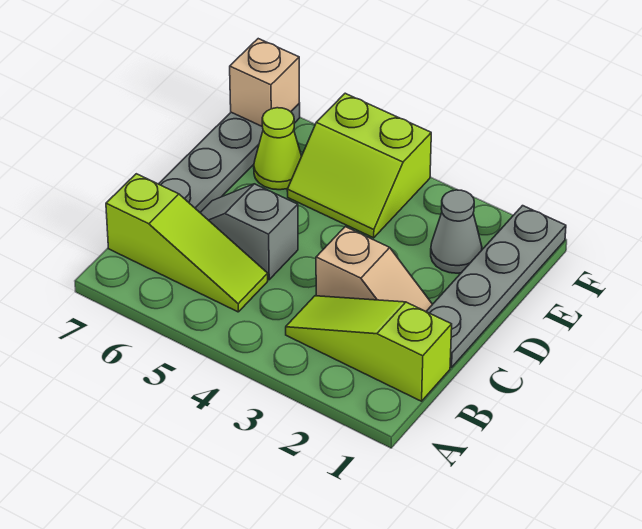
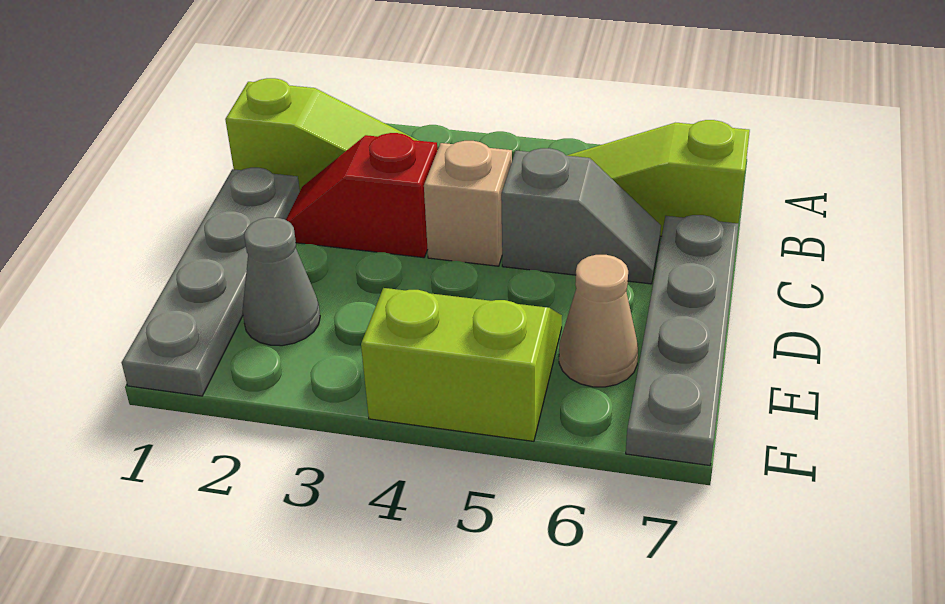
tan 1x2 slope [316,227,432,312] -> red 1x2 slope [286,133,437,258]
lime 1x1 cone [254,108,302,190] -> tan 1x1 cone [559,255,638,387]
tan 1x1 brick [230,39,299,127] -> tan 1x1 brick moved to [424,141,512,266]

